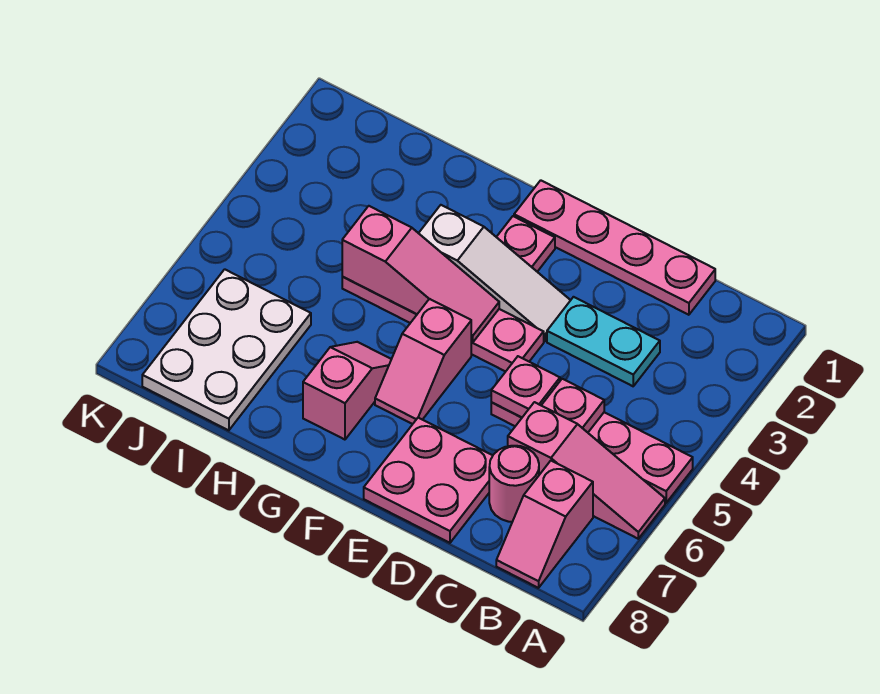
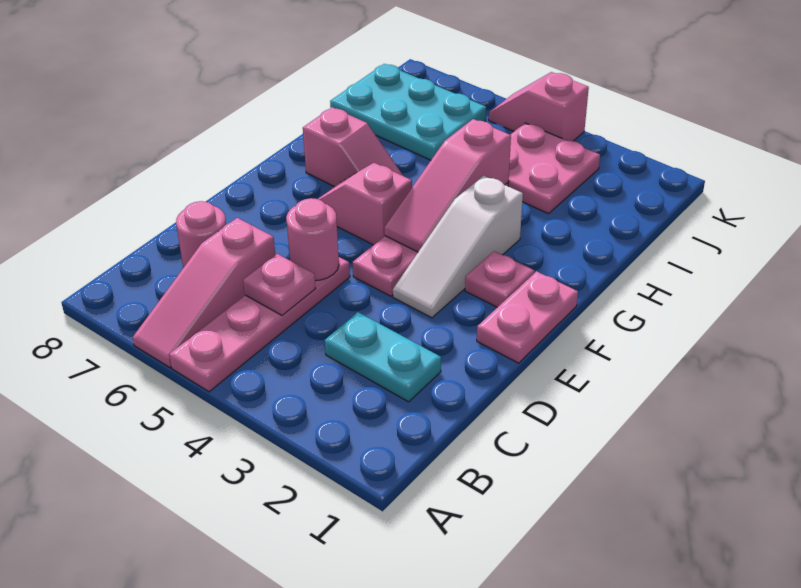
pink 1x2 slope [496,461,593,588] -> pink 1x2 slope moved to [489,72,589,141]
pink 1x4 plate [514,180,715,315] -> pink 1x2 plate [477,271,578,363]
cyan 1x2 plate [547,297,660,386] -> cyan 1x2 plate turned to [325,312,441,402]
pink 1x1 plate [491,356,560,418] -> pink 1x1 round brick [286,198,339,281]
pink 2x2 plate [364,418,493,543] -> pink 2x2 plate moved to [508,123,600,214]
white 2x3 plate [142,269,311,430] -> cyan 2x3 plate [330,64,486,160]

